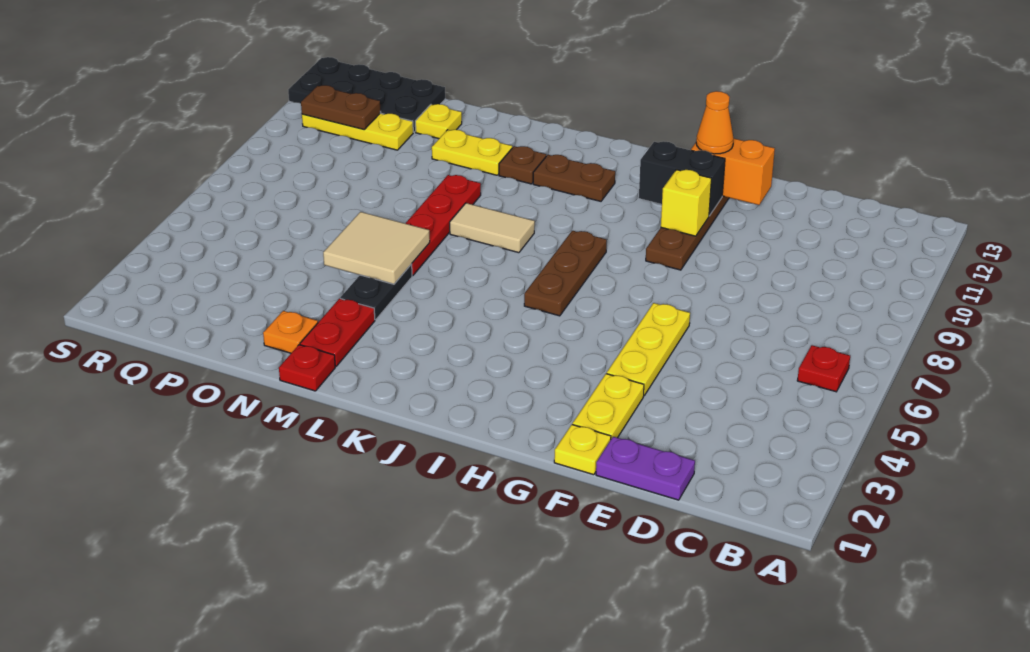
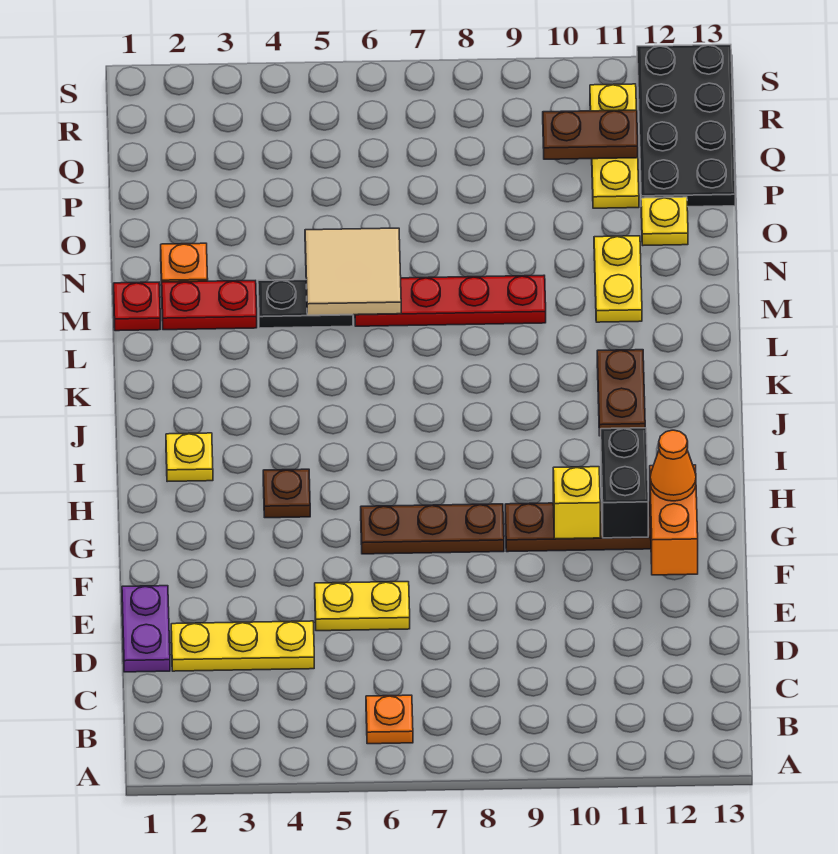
red 1x1 plate [797,345,850,392] -> orange 1x1 plate [366,695,413,744]
yellow 1x1 plate [554,425,611,475] -> yellow 1x1 plate moved to [166,433,213,482]
yellow 1x2 plate [572,374,644,439] -> yellow 1x2 plate moved to [315,582,410,631]
yellow 1x3 plate [607,303,690,396] -> yellow 1x3 plate moved to [171,621,314,671]
brown 1x3 plate [524,231,607,316] -> brown 1x3 plate moved to [361,504,504,554]
tan 1x2 tile [450,203,535,253] -> none
brown 1x1 plate [499,146,546,184] -> brown 1x1 plate moved to [263,469,310,518]
brown 1x2 plate [301,85,381,130] -> brown 1x2 plate turned to [543,110,638,159]

